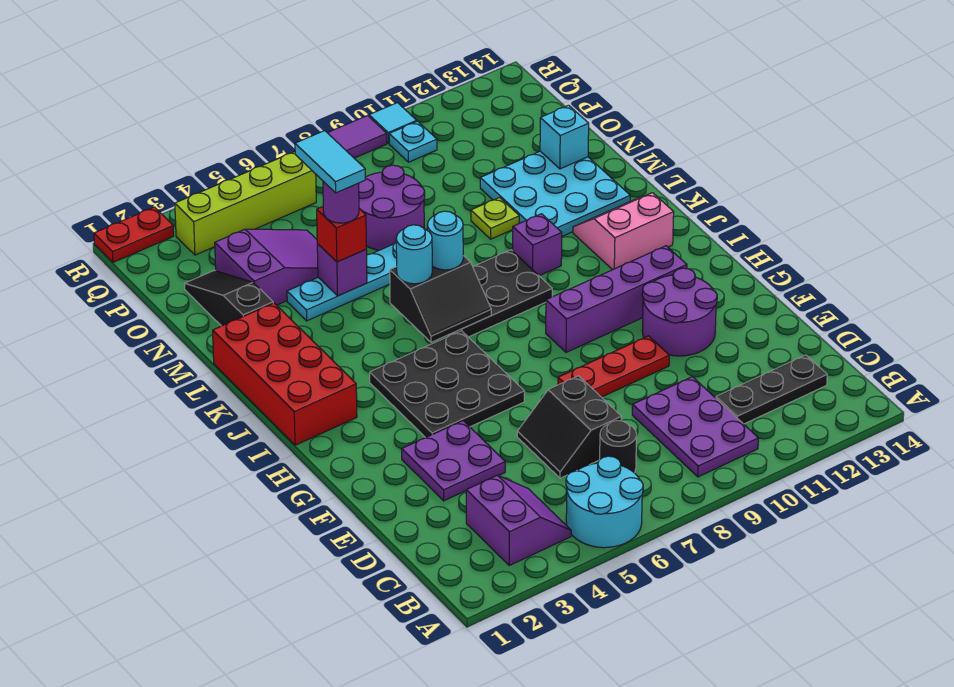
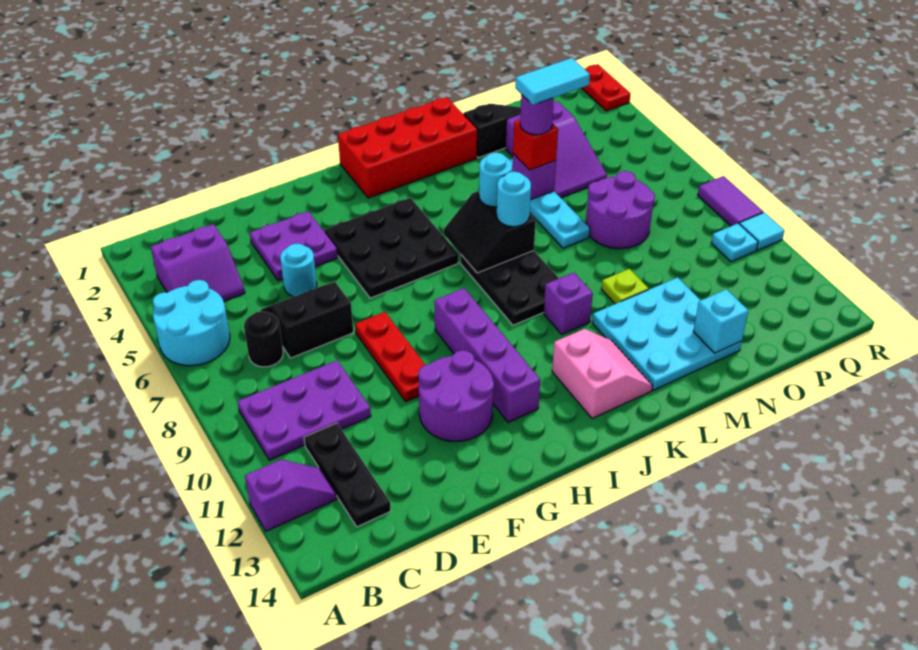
none -> purple 1x2 slope [245,460,337,531]
none -> cyan 1x1 round brick [280,244,317,297]
lime 1x4 brick [175,152,316,255] -> none

